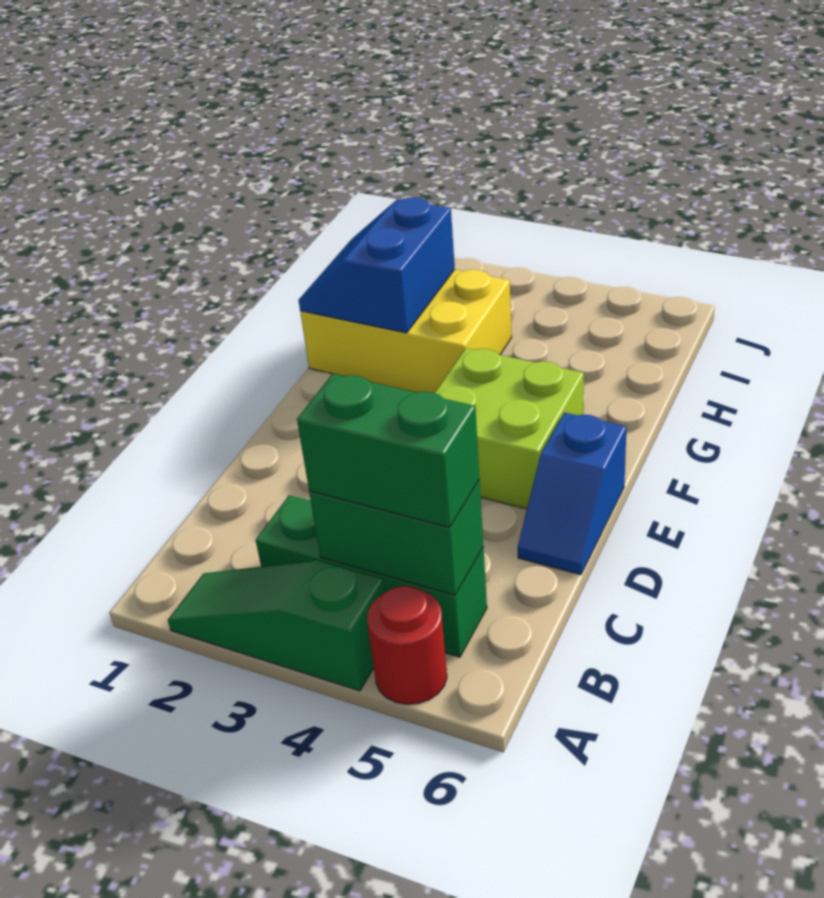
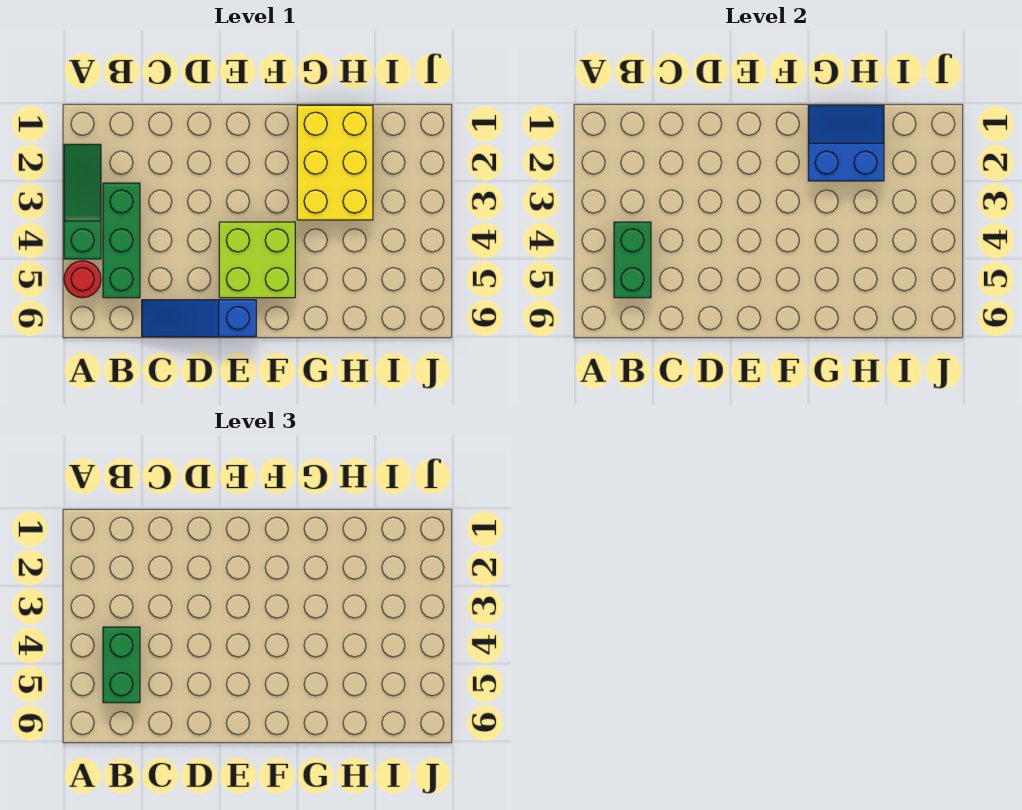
blue 1x2 slope [518,413,626,575] -> blue 1x3 slope [142,300,256,337]

